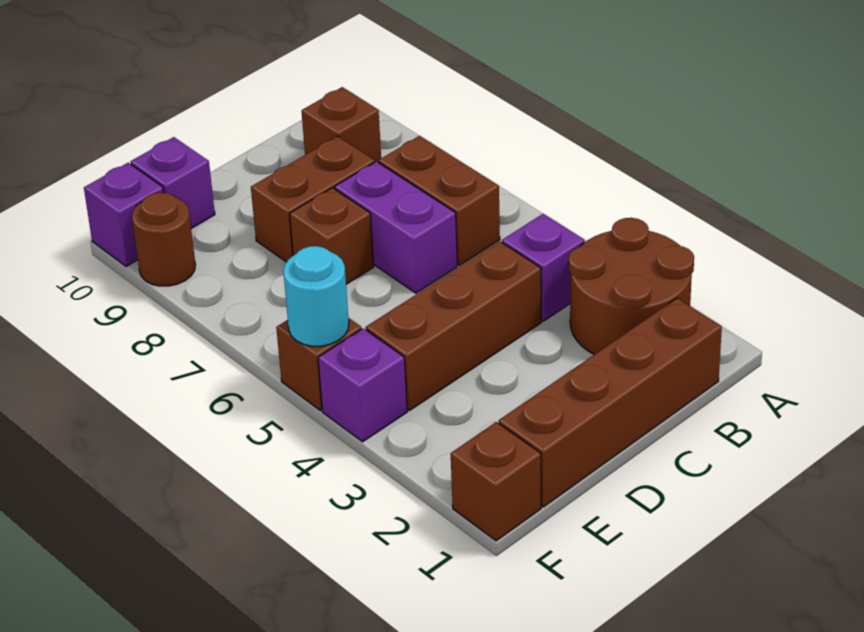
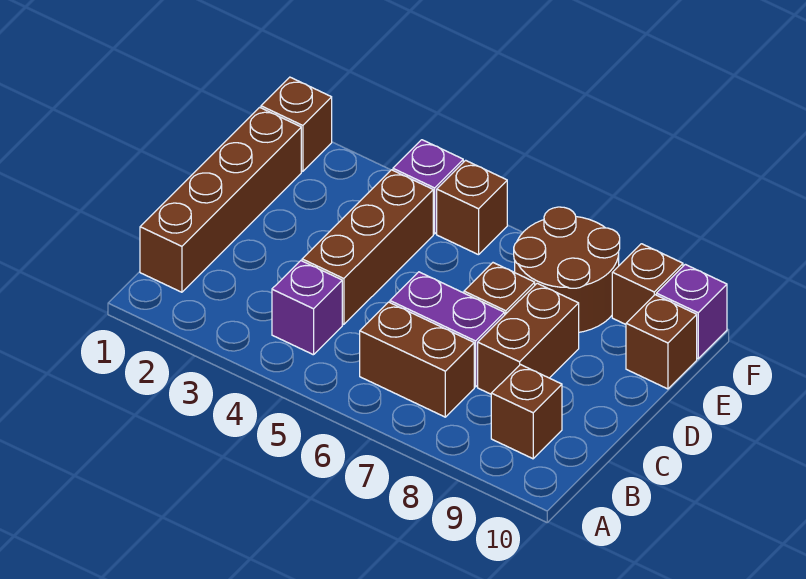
brown 2x2 round brick [569,218,694,354] -> brown 2x2 round brick moved to [514,207,620,332]
purple 1x1 brick [131,137,215,229] -> brown 1x1 brick [626,295,697,389]
cyan 1x1 round brick [283,246,349,346] -> none
brown 1x1 round brick [132,192,195,286] -> brown 1x1 brick [612,244,683,324]

